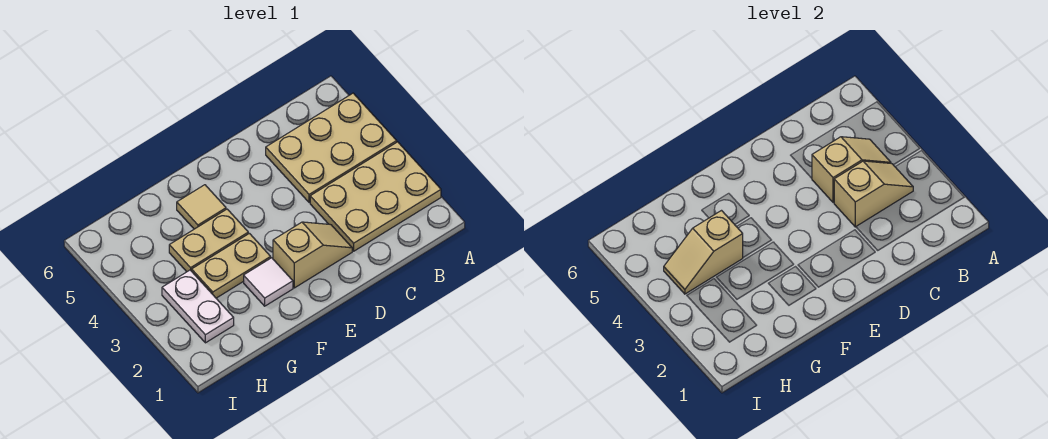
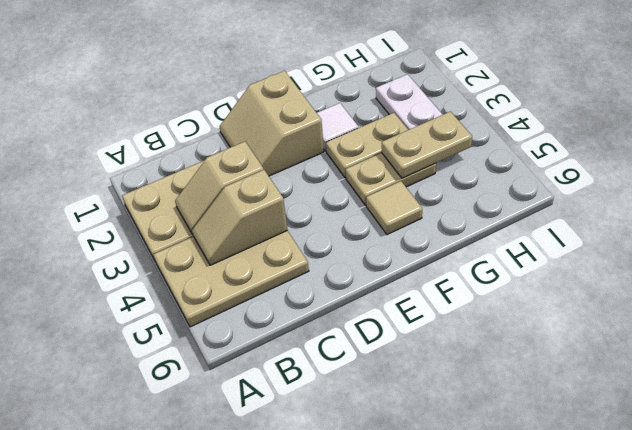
tan 1x2 slope [273,222,352,288] -> tan 2x2 slope [219,71,324,176]
tan 1x2 slope [664,211,743,294] -> tan 1x2 plate [382,112,472,178]

